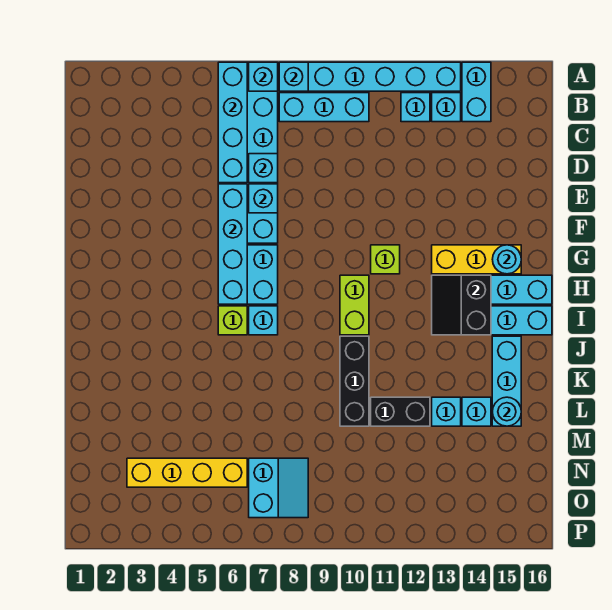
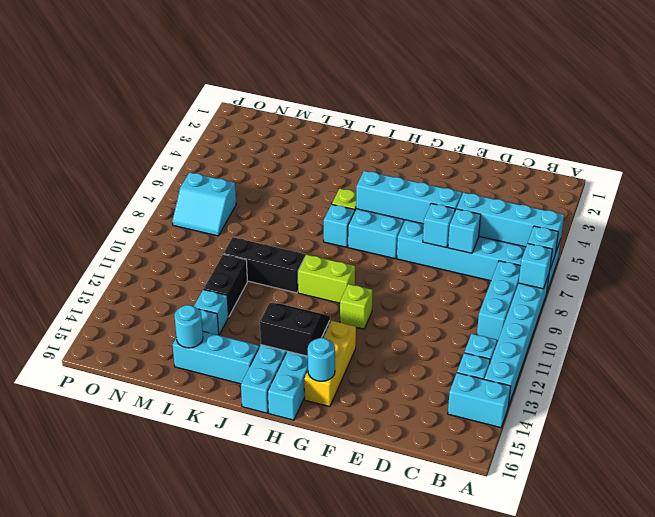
yellow 1x4 brick [127,458,247,487] -> none

